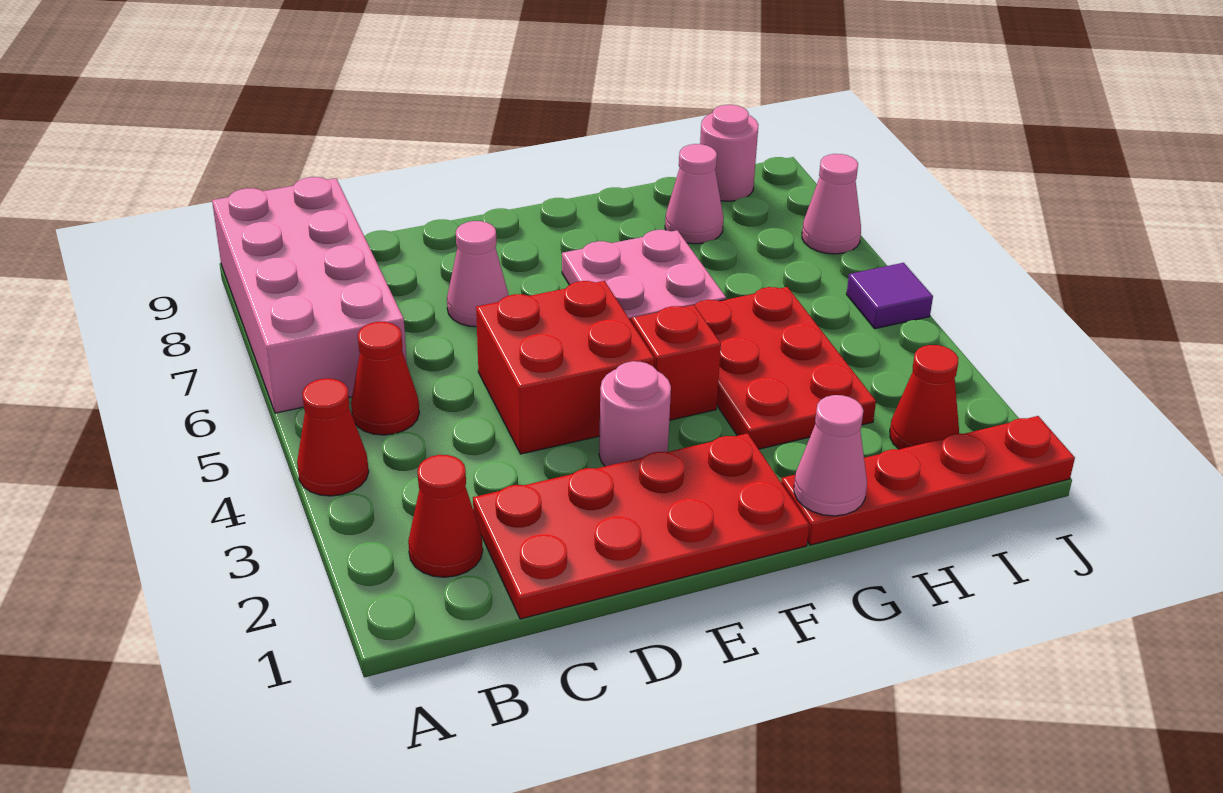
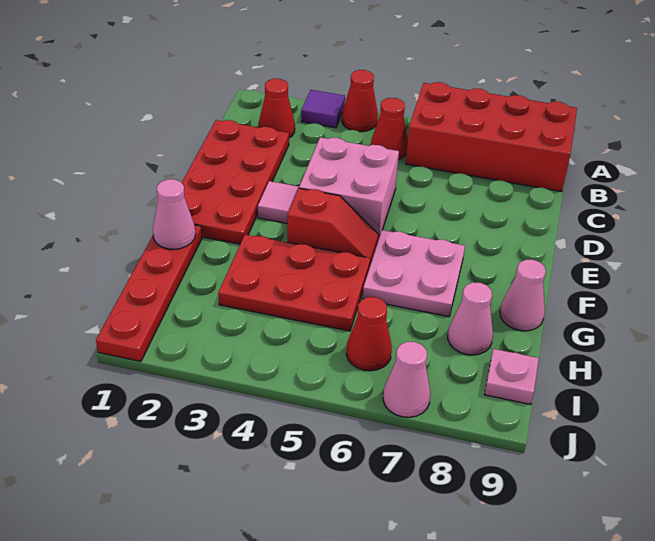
pink 2x4 brick [212,177,407,413] -> red 2x4 brick [406,82,577,192]
red 2x2 brick [476,281,654,454] -> pink 2x2 brick [299,137,399,237]
pink 1x1 cone [447,221,509,327] -> pink 1x1 cone moved to [500,260,546,331]
pink 1x1 round brick [599,361,671,466] -> pink 1x1 tile [258,181,299,223]
red 1x1 cone [890,345,959,449] -> red 1x1 cone moved to [346,297,392,371]
pink 1x1 round brick [700,105,758,201] -> pink 1x1 plate [484,349,539,404]
purple 1x1 tile [847,263,933,329] -> purple 1x1 tile moved to [301,90,345,128]

